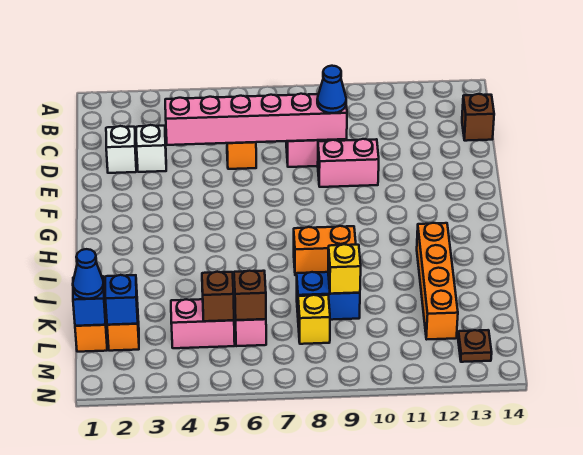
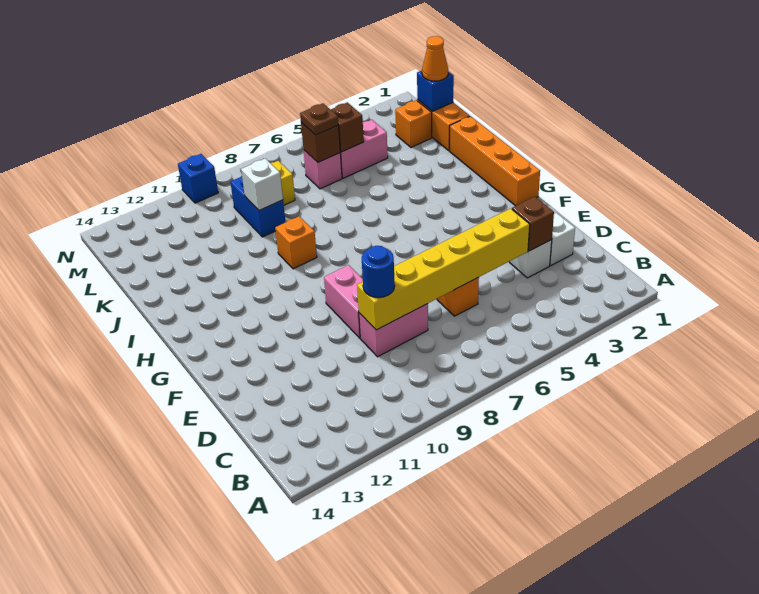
brown 1x1 brick [462,94,494,141] -> brown 1x1 brick moved to [512,197,554,251]
pink 1x6 brick [165,94,347,145] -> yellow 1x6 brick [357,209,530,330]
blue 1x1 cone [317,66,346,113] -> blue 1x1 round brick [362,246,395,298]
pink 1x2 brick [318,139,379,187] -> pink 1x2 brick turned to [324,265,363,338]
orange 1x2 brick [294,226,356,275] -> orange 1x1 brick [275,216,317,269]
orange 1x4 brick [417,223,458,339] -> orange 1x4 brick moved to [450,116,540,206]
blue 1x2 brick [297,272,360,320] -> blue 1x2 brick turned to [230,176,285,237]
yellow 1x1 brick [328,244,361,294] -> white 1x1 brick [241,158,283,211]
blue 1x1 cone [73,249,104,299] -> orange 1x1 cone [422,36,448,81]
blue 1x1 brick [105,275,138,325] -> blue 1x1 brick moved to [178,154,218,203]
brown 1x1 plate [458,330,492,362] -> brown 1x1 plate moved to [300,103,339,135]

